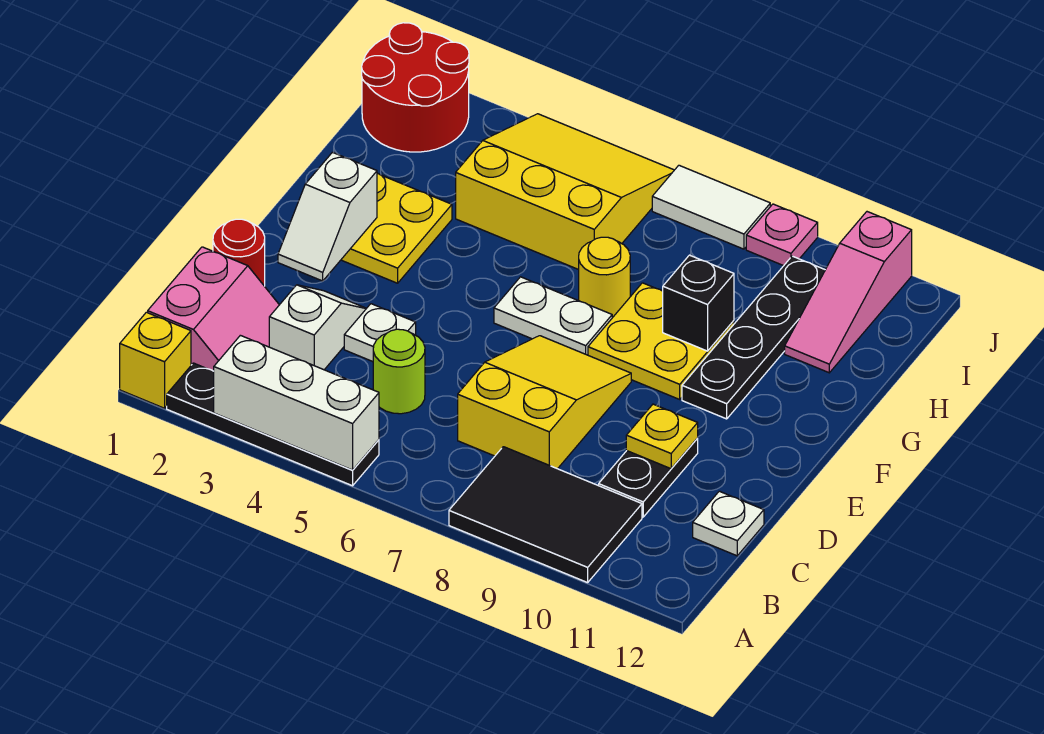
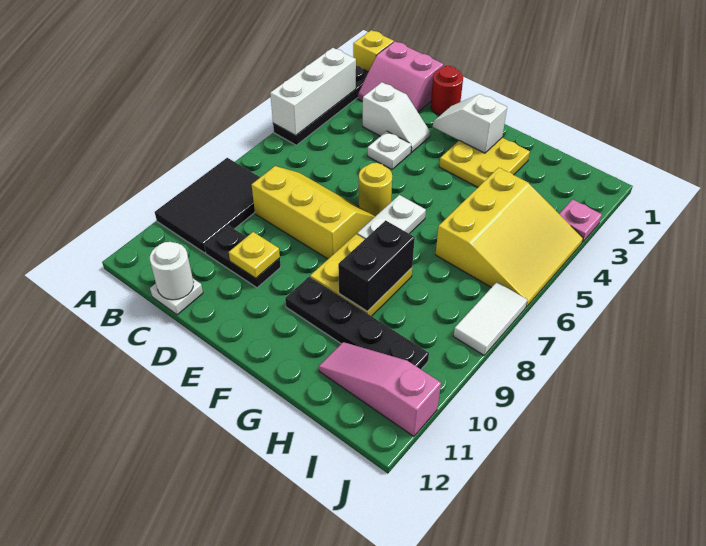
lime 1x1 round brick [373,329,425,414] -> none
yellow 2x3 slope [458,336,631,469] -> yellow 2x3 slope turned to [252,166,375,259]
none -> white 1x1 round brick [150,242,193,300]
yellow 1x1 round brick [579,237,630,318] -> yellow 1x1 round brick moved to [359,163,392,216]
black 1x1 brick [663,255,734,351] -> black 1x2 brick [338,220,415,311]
red 2x2 round brick [362,23,469,152] -> none
pink 1x1 plate [746,204,818,266] -> pink 1x1 plate moved to [560,199,602,242]

